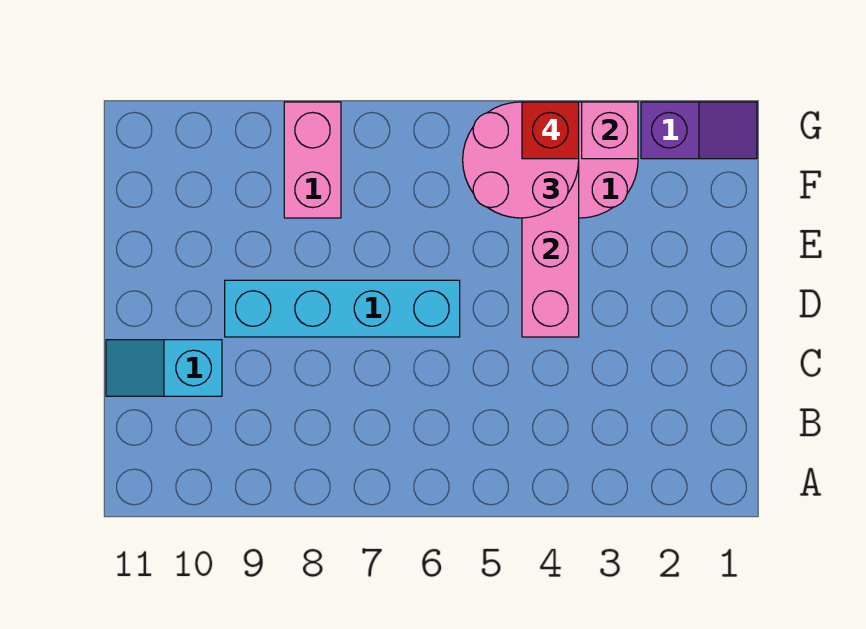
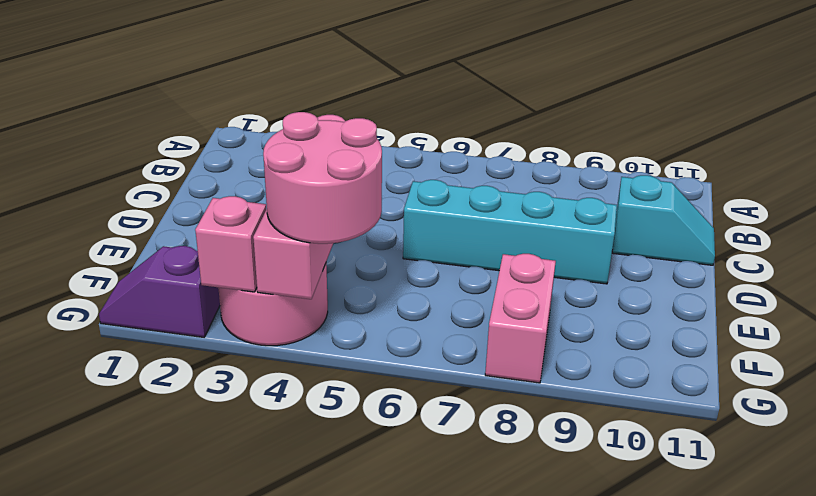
red 1x1 brick [522,102,579,159] -> none

